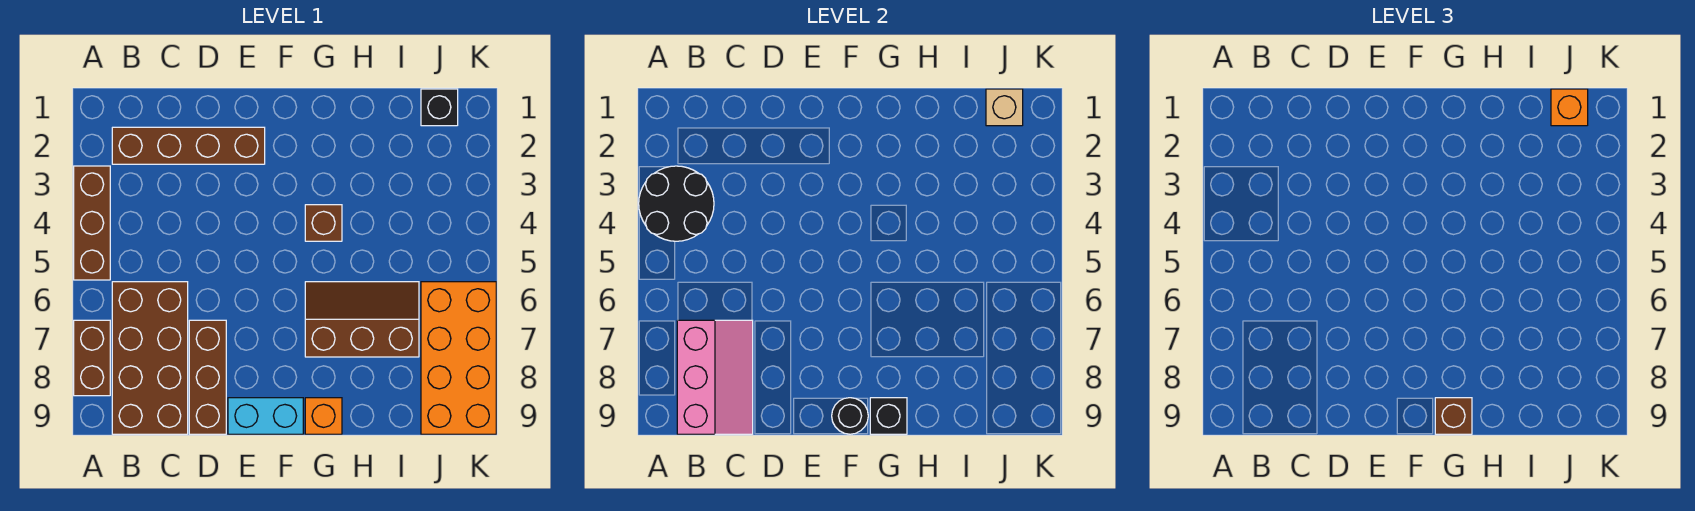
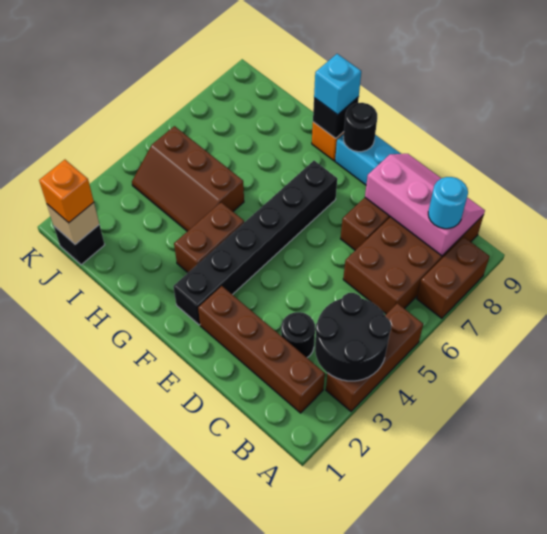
pink 2x3 slope [677,320,753,434] -> pink 2x3 slope turned to [365,154,485,256]
none -> cyan 1x1 round brick [428,177,468,229]
none -> black 1x1 round brick [281,312,315,357]
none -> black 1x6 brick [173,161,337,325]
brown 1x1 brick [305,205,342,241] -> brown 1x2 brick [174,202,244,272]
brown 2x3 slope [305,282,419,357] -> brown 2x3 slope moved to [132,126,244,231]
brown 1x1 brick [1435,398,1472,434] -> cyan 1x1 brick [314,54,361,115]
orange 2x4 brick [421,282,496,434] -> none

